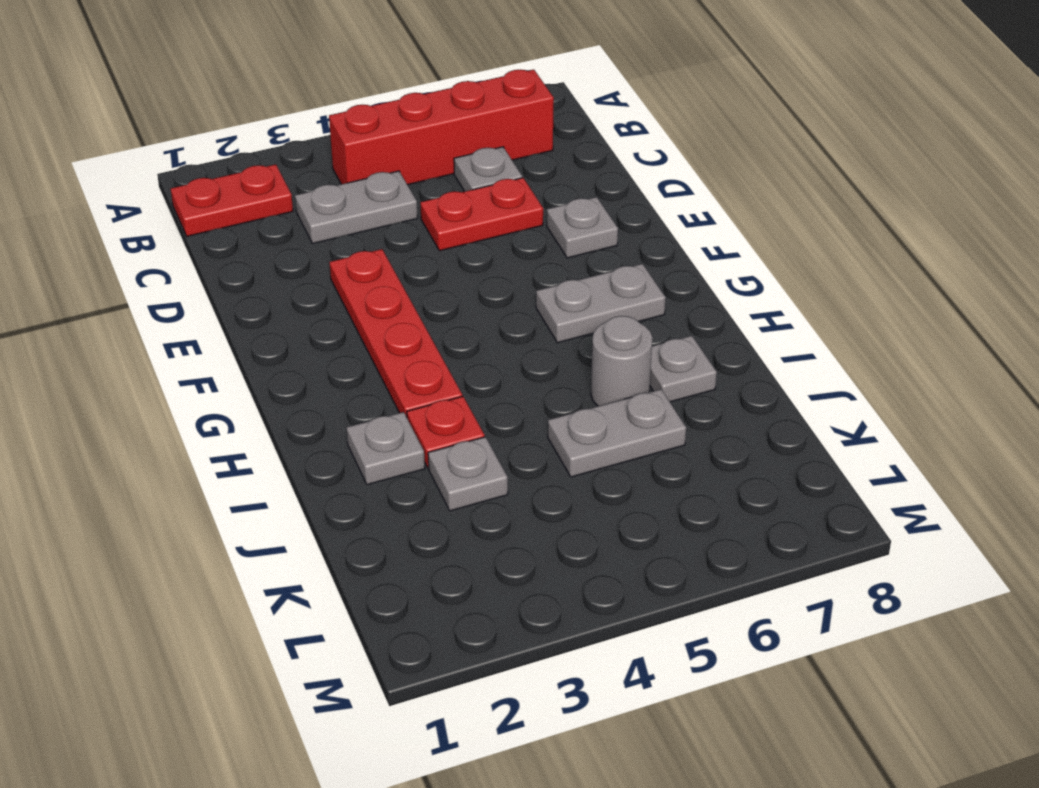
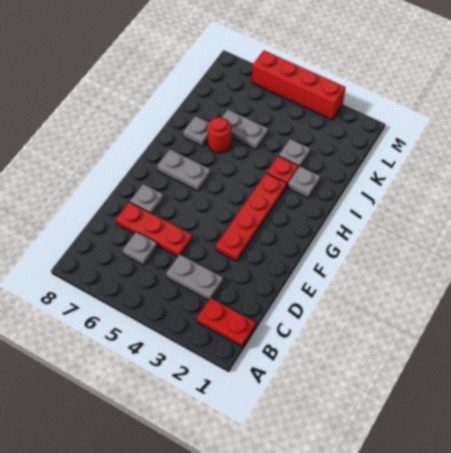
red 1x4 brick [329,70,554,185] -> red 1x4 brick moved to [252,50,346,120]
red 1x2 plate [420,178,543,251] -> red 1x3 plate [116,202,192,257]
grey 1x1 round brick [591,316,652,406] -> red 1x1 round brick [208,117,231,153]

